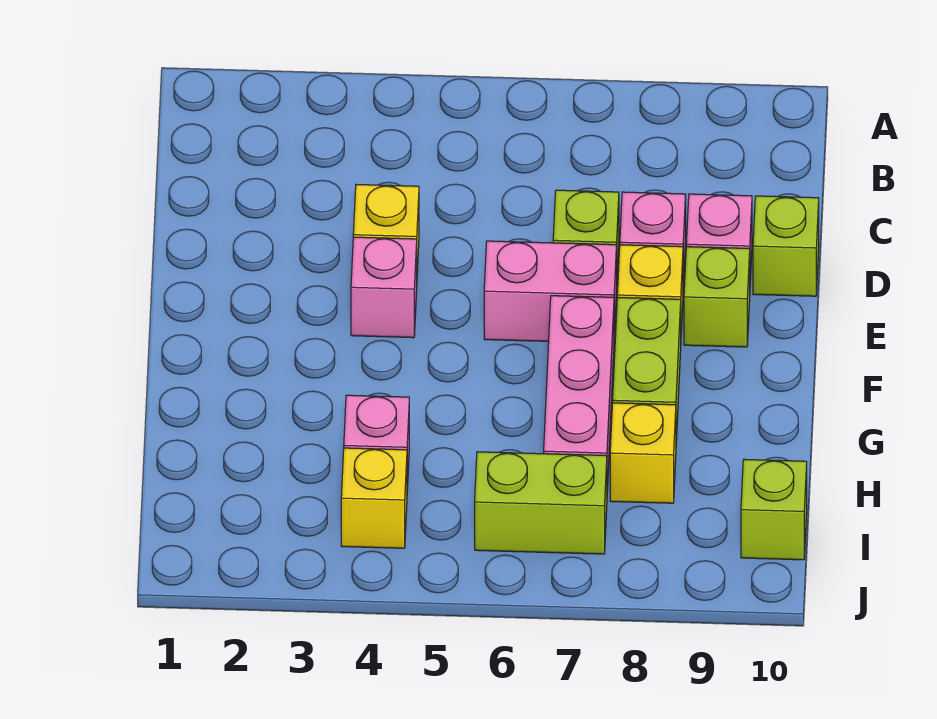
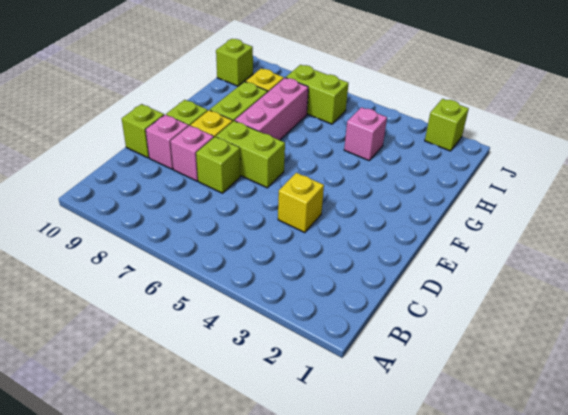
pink 1x1 brick [351,237,417,338] -> none
pink 1x2 brick [484,241,617,341] -> lime 1x2 brick [216,121,285,188]
yellow 1x1 brick [341,448,407,548] -> none
none -> lime 1x1 brick [425,99,469,151]

